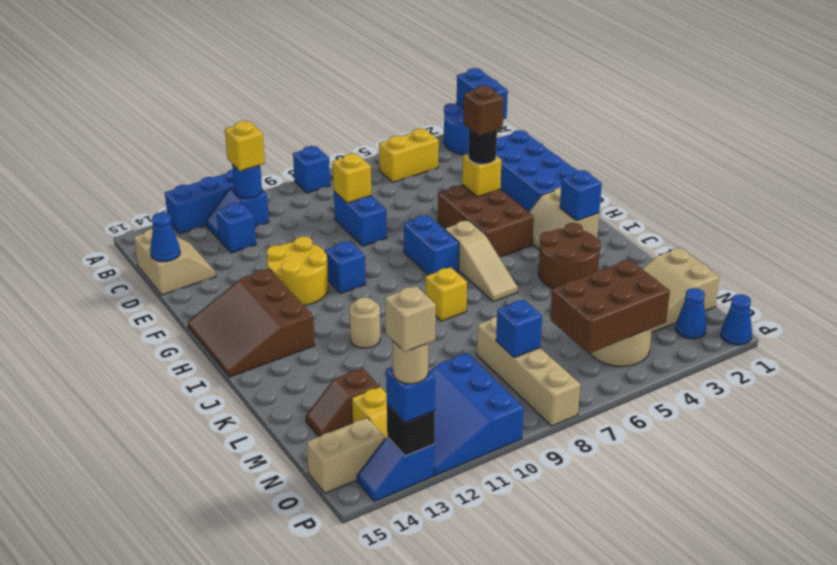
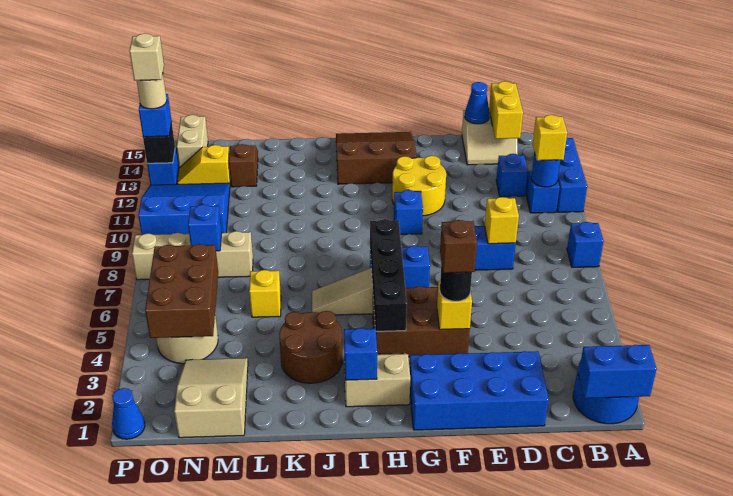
yellow 1x2 brick [379,129,439,182] -> yellow 1x2 brick moved to [489,81,523,139]
none -> black 1x4 brick [370,219,407,331]
yellow 1x1 brick [426,267,467,321] -> yellow 1x1 brick moved to [249,270,281,317]
tan 1x1 round brick [349,297,380,348] -> none
blue 1x1 cone [676,288,707,339] -> none

